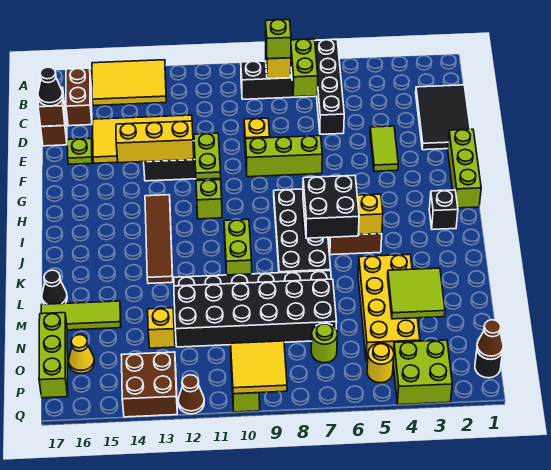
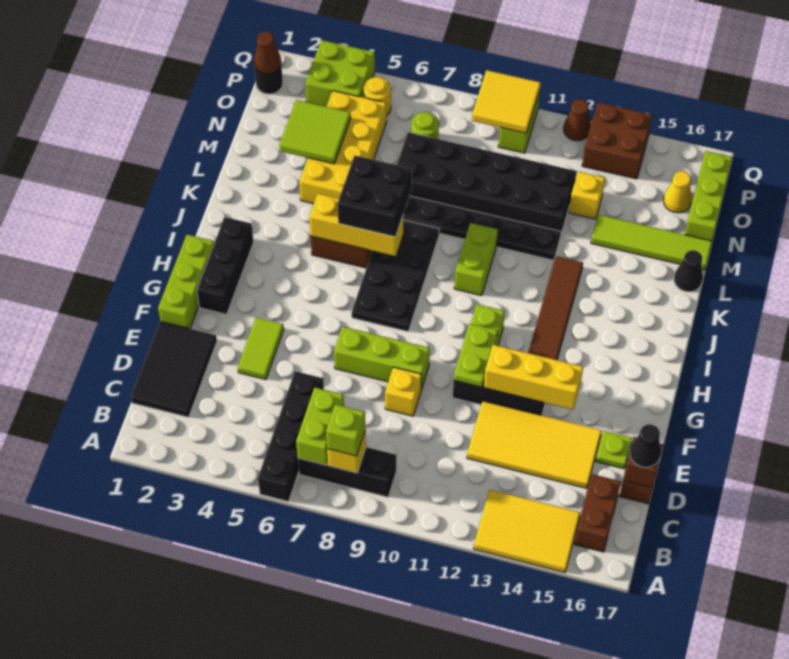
black 1x1 brick [429,190,458,230] -> black 1x3 brick [197,217,254,314]
lime 1x3 tile [41,301,121,330] -> lime 1x4 tile [591,215,712,270]

